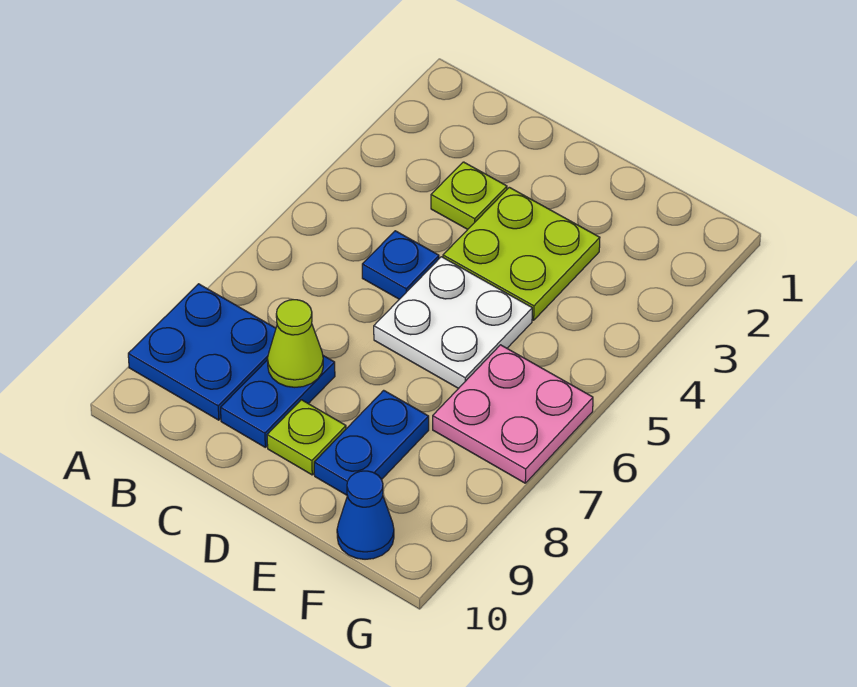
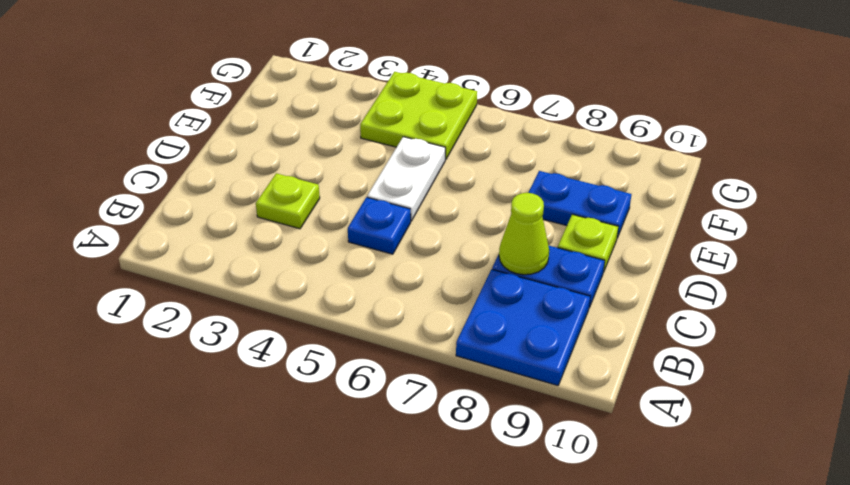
lime 2x2 plate [443,187,600,320] -> lime 2x2 plate moved to [360,72,477,160]
white 2x2 plate [374,257,532,389] -> white 1x2 plate [367,137,445,221]
pink 2x2 plate [433,345,593,483] -> none
blue 1x1 cone [337,471,394,559] -> none

